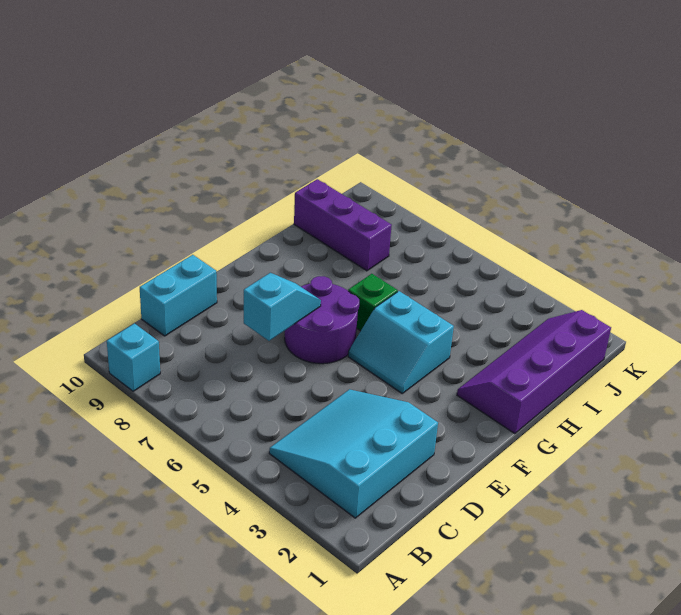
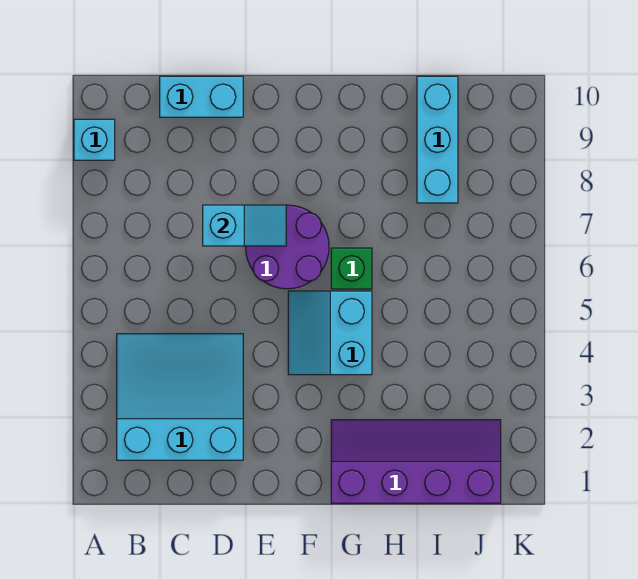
purple 1x3 brick [294,179,392,271] -> cyan 1x3 brick [417,76,458,203]

